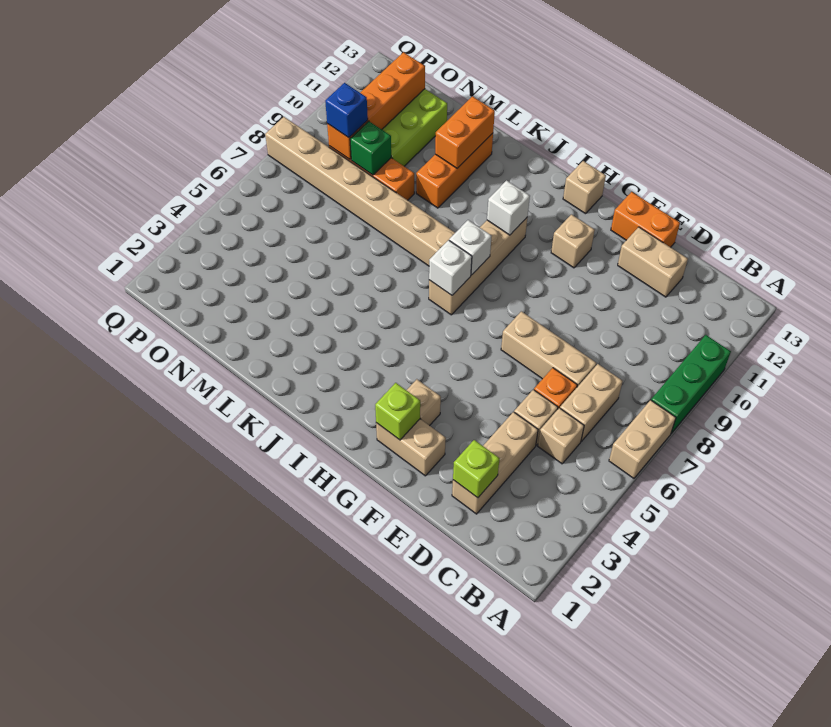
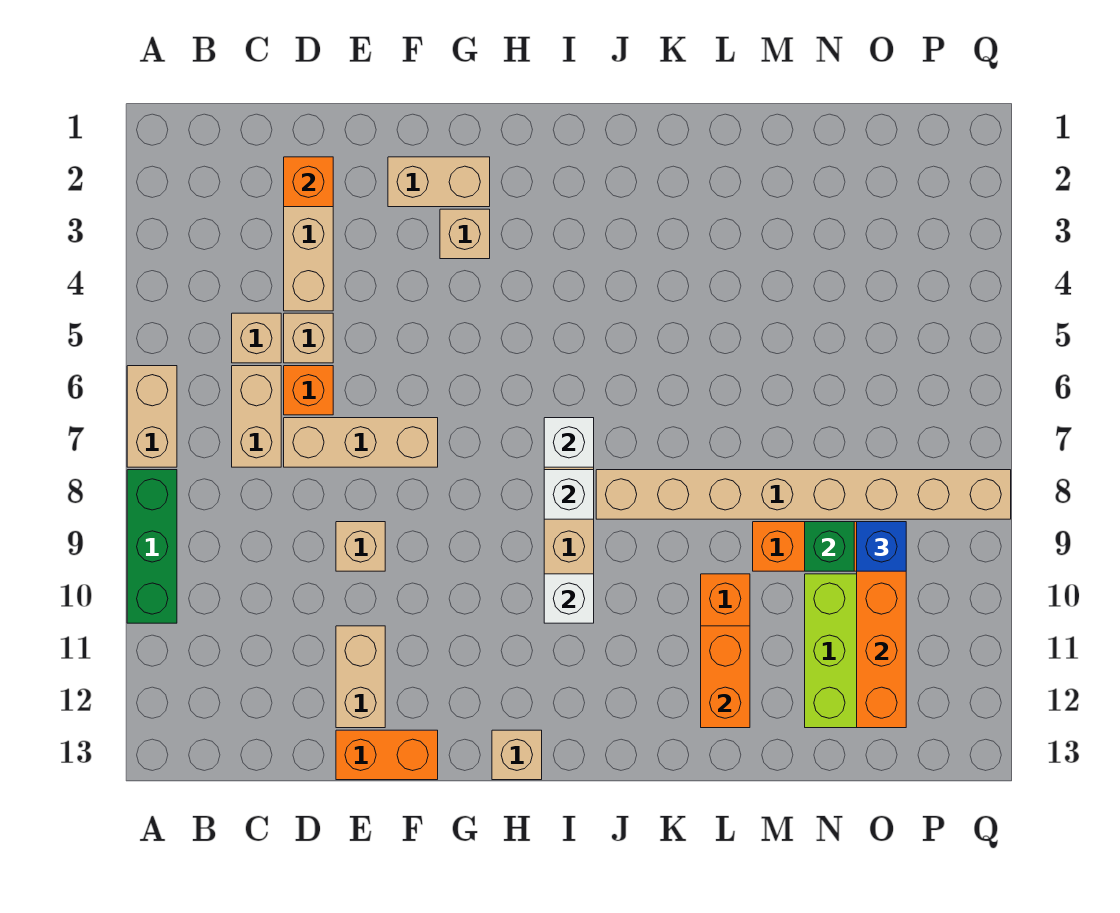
lime 1x1 brick [453,440,500,498] -> orange 1x1 brick [284,157,333,207]
tan 1x2 brick [618,227,688,297] -> tan 1x2 brick turned to [336,626,385,728]
lime 1x1 brick [375,383,420,440] -> none
tan 1x1 brick [551,214,595,268] -> tan 1x1 brick moved to [336,522,385,571]

